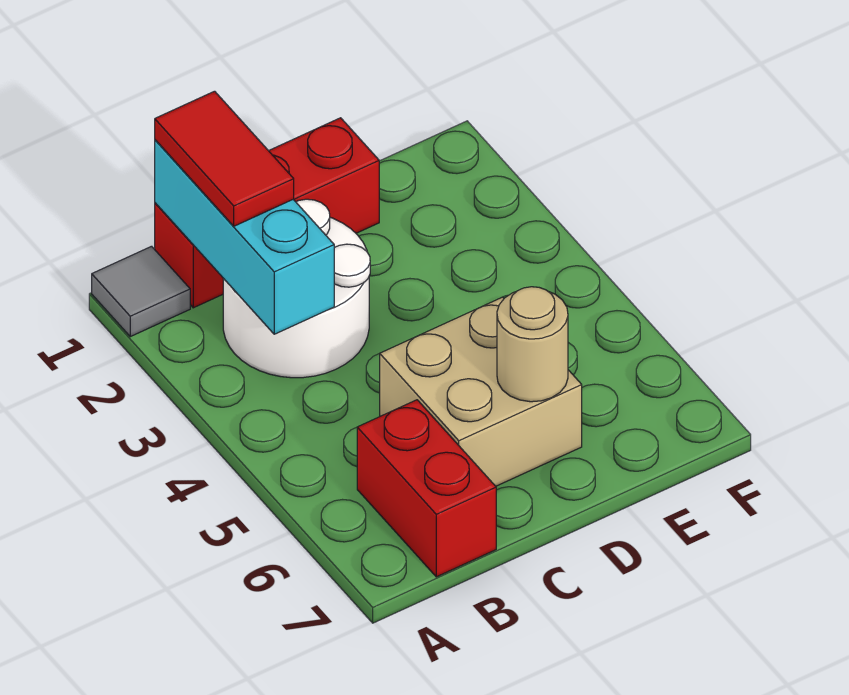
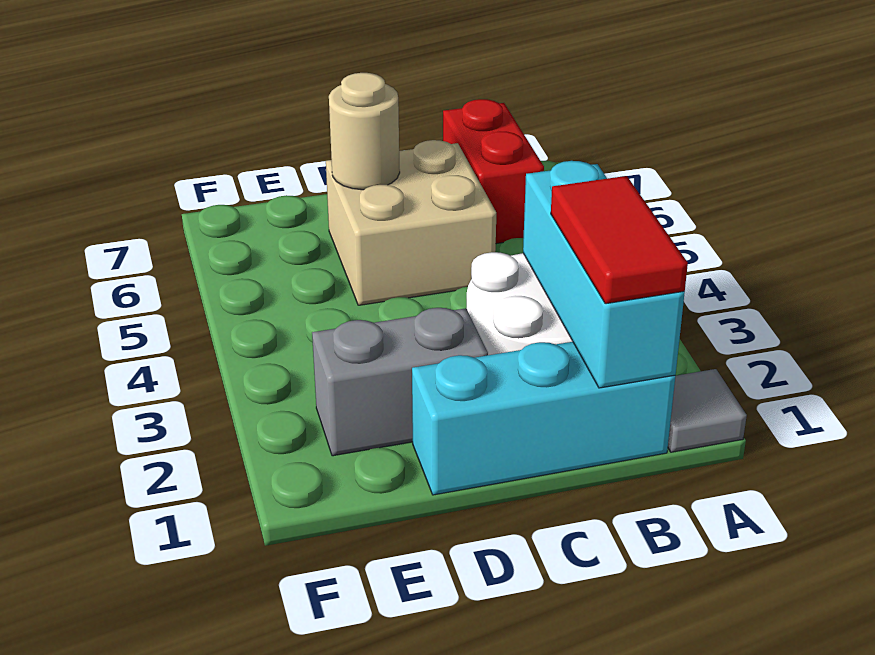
red 1x3 brick [155,118,379,308] -> cyan 1x3 brick [412,342,675,495]
none -> grey 1x2 brick [312,308,488,456]

